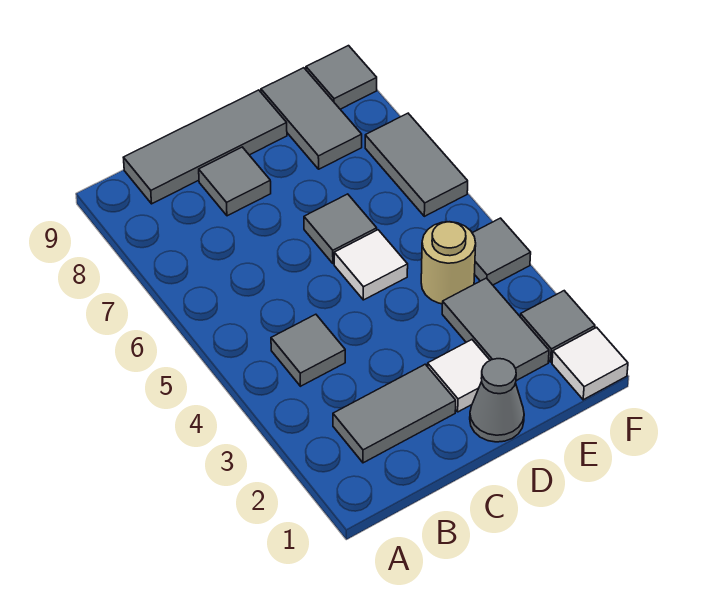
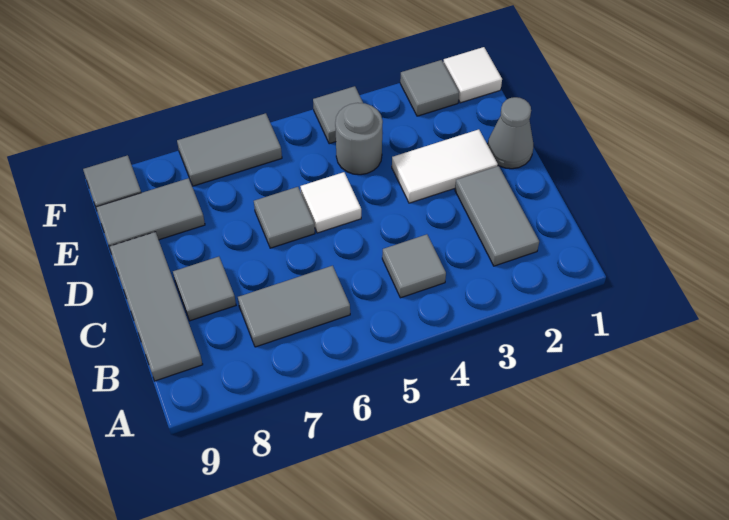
white 1x1 tile [428,340,490,412] -> white 1x2 tile [392,129,498,203]
grey 1x2 tile [442,278,549,381] -> grey 1x2 tile moved to [238,266,350,347]
tan 1x1 round brick [421,222,476,304] -> grey 1x1 round brick [335,103,383,175]

